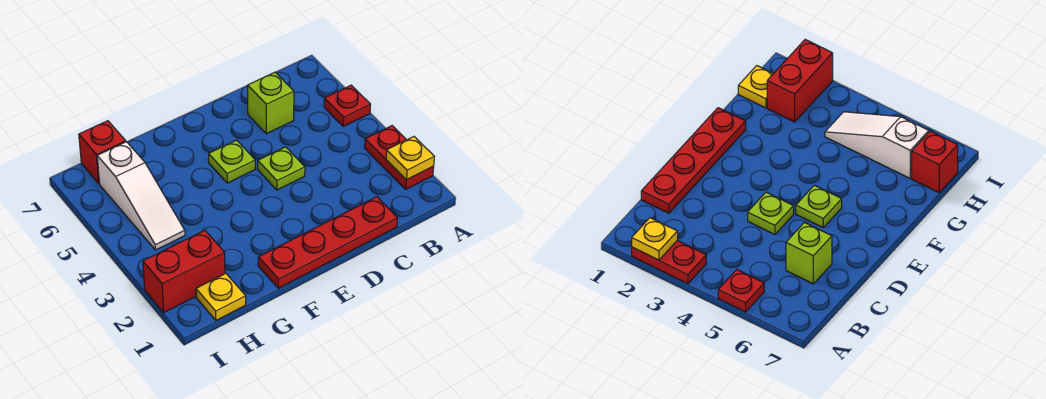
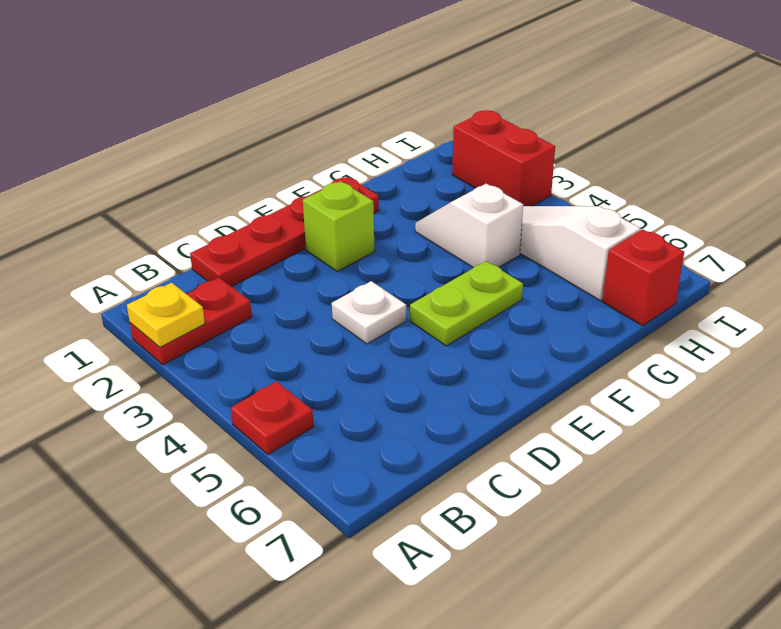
red 1x2 plate [365,126,434,189] -> red 1x2 plate turned to [130,278,252,365]
lime 1x1 brick [248,72,294,134] -> lime 1x1 brick moved to [303,181,375,271]
lime 1x1 plate [258,147,305,190] -> white 1x1 plate [332,281,406,344]
lime 1x1 plate [209,140,255,183] -> lime 1x2 plate [410,261,523,346]
none -> white 1x2 slope [415,184,523,267]
yellow 1x1 plate [196,273,246,320] -> none
red 1x2 brick [143,230,225,312] -> red 1x2 brick turned to [452,110,555,206]

